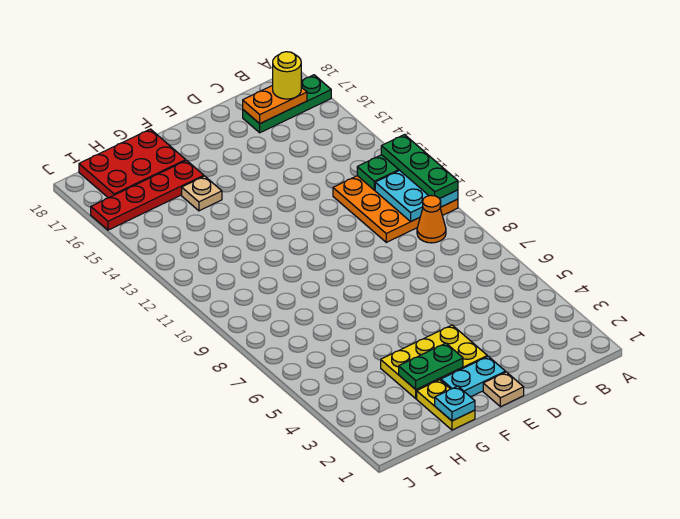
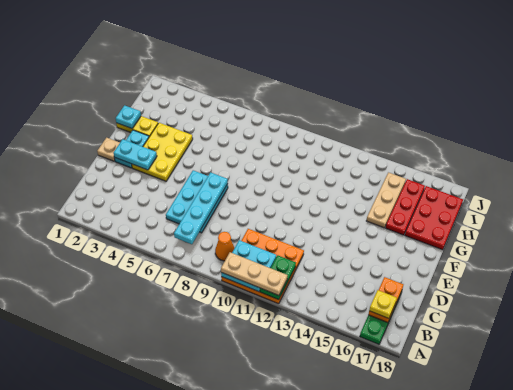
green 1x3 plate [381,135,458,199] -> tan 1x3 plate [221,252,288,296]
none -> cyan 1x4 plate [174,172,228,244]
yellow 1x1 round brick [273,52,301,99] -> yellow 1x1 plate [369,290,397,319]
none -> cyan 2x3 plate [166,170,228,233]
none -> cyan 1x2 plate [114,139,157,170]
green 1x2 plate [399,343,463,389] -> none
tan 1x1 plate [182,176,222,211] -> tan 1x3 plate [366,172,406,228]
red 1x4 plate [91,160,204,230] -> red 1x3 plate [386,179,425,235]

